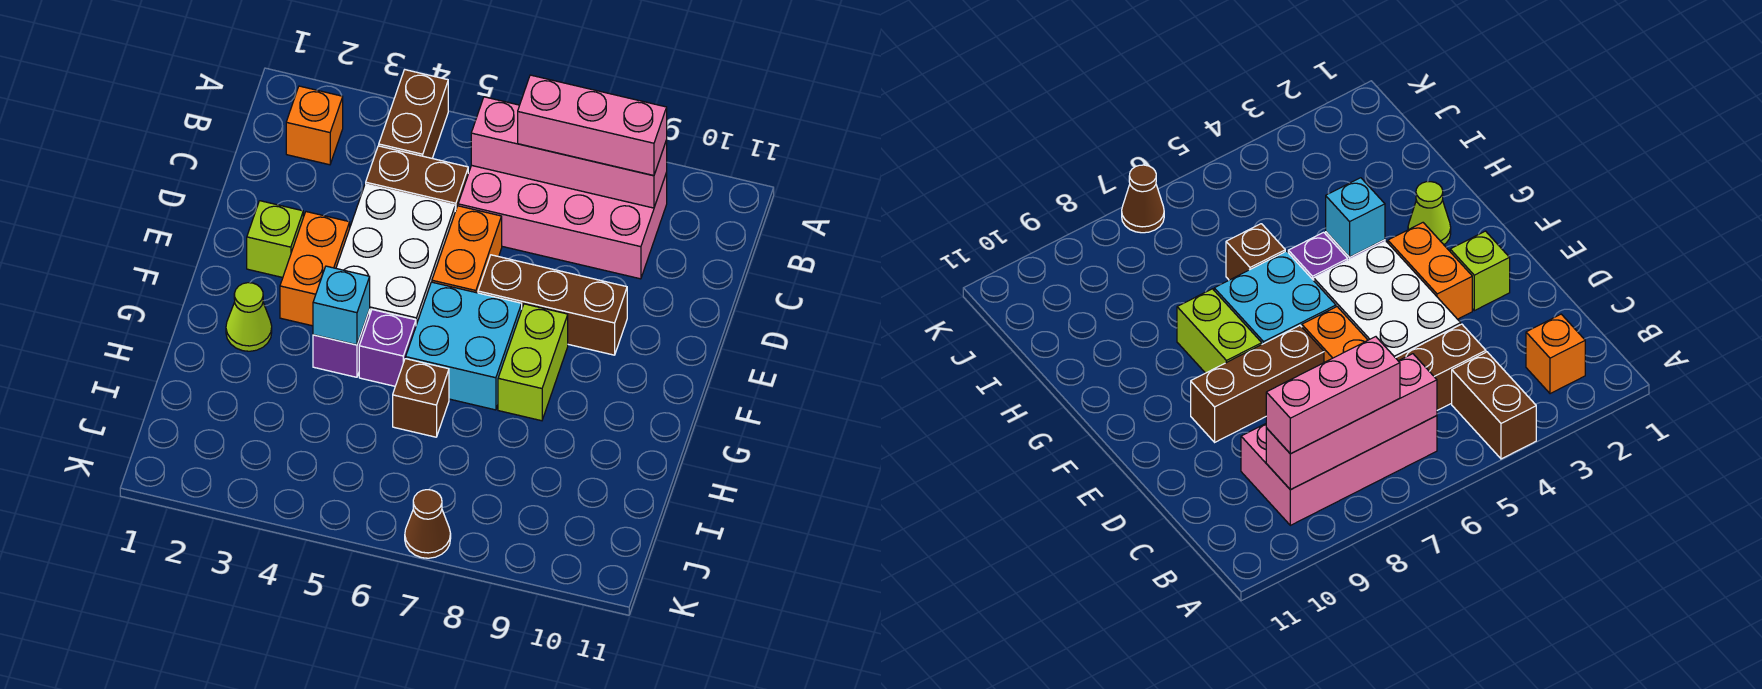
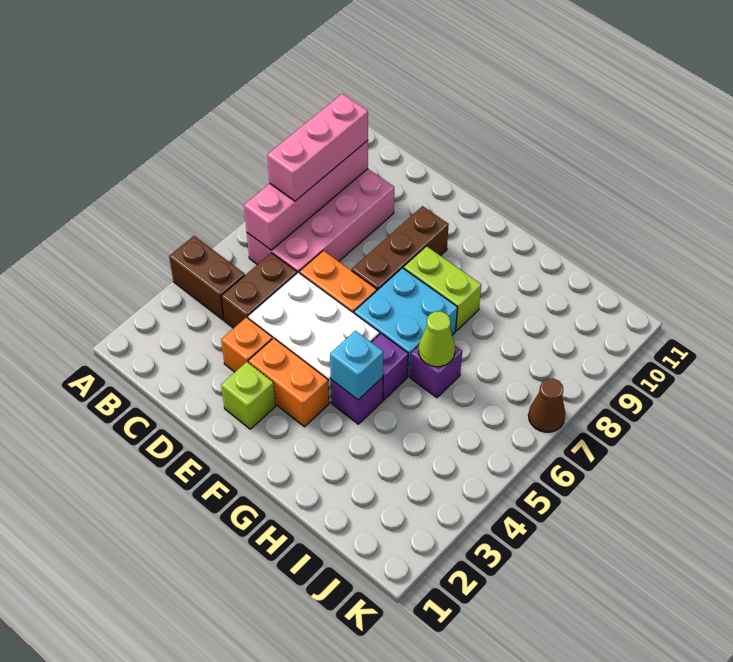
orange 1x1 brick [286,86,343,165] -> orange 1x1 brick moved to [221,317,272,372]
lime 1x1 cone [226,283,272,351] -> lime 1x1 cone moved to [419,311,455,367]
brown 1x1 brick [393,359,449,437] -> purple 1x1 brick [410,346,462,398]

